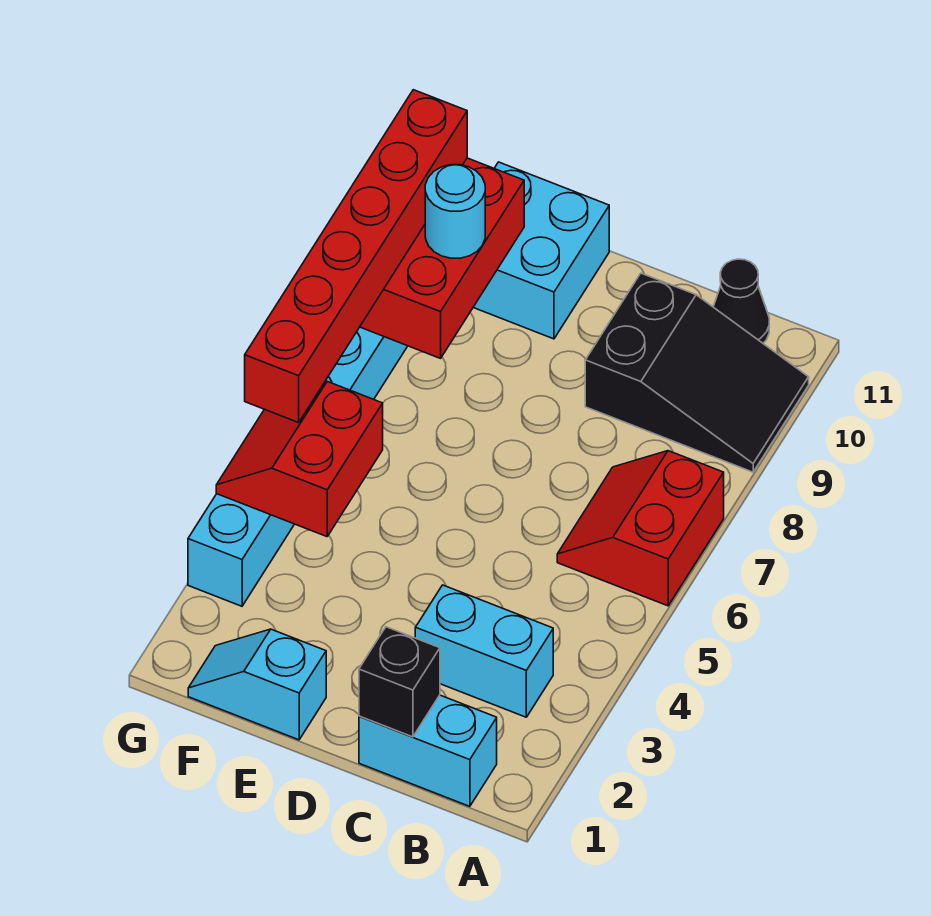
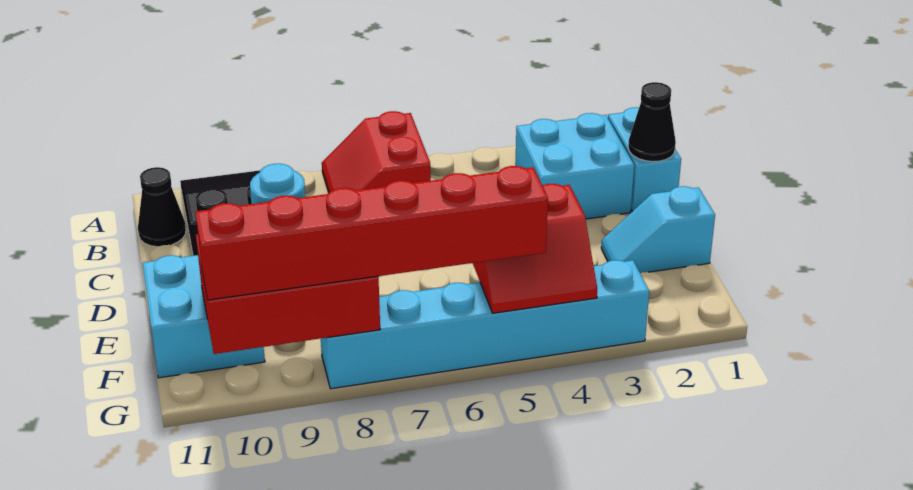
red 2x2 slope [557,451,724,606] -> red 2x2 slope turned to [322,111,431,192]
cyan 1x2 brick [415,585,553,717] -> cyan 2x2 brick [515,113,634,219]
black 1x1 brick [359,627,440,737] -> black 1x1 cone [628,82,676,162]
cyan 1x2 slope [188,629,326,740] -> cyan 1x2 slope turned to [601,186,715,273]

